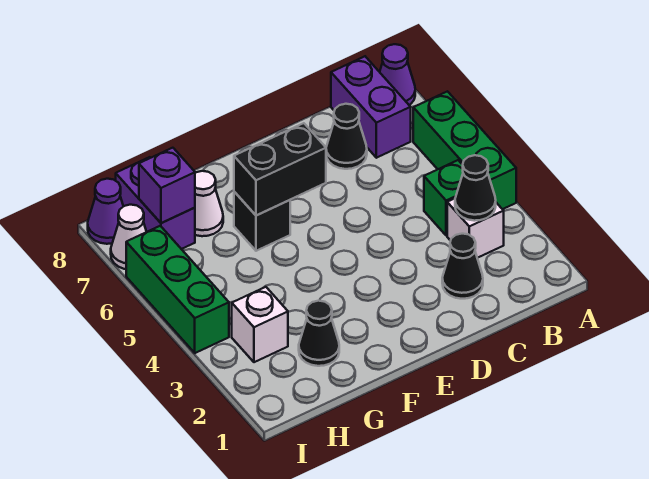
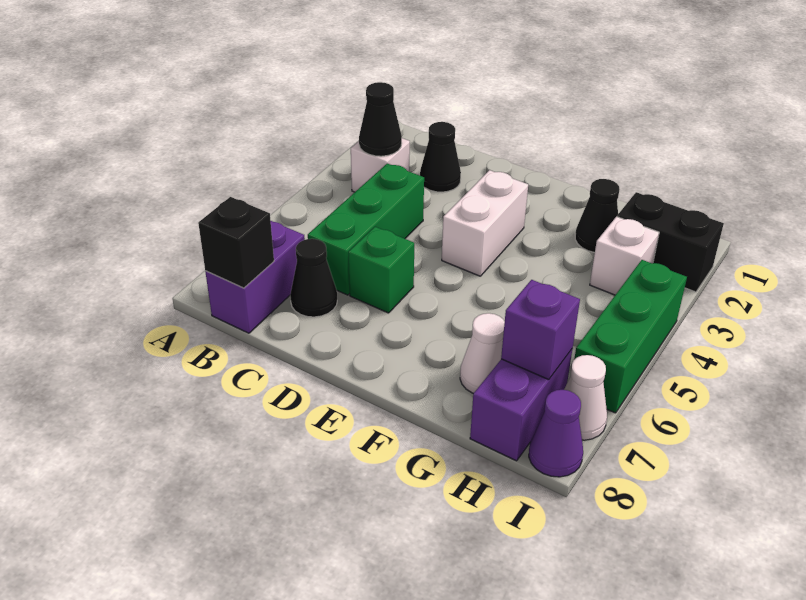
green 1x3 brick [413,91,516,209] -> green 1x3 brick moved to [308,163,424,295]
purple 1x1 cone [380,44,415,105] -> none
green 1x1 brick [424,160,463,236] -> green 1x1 brick moved to [348,227,414,313]
none -> white 1x2 brick [442,170,528,276]
black 1x2 brick [234,123,326,216] -> black 1x2 brick moved to [617,192,724,292]
black 1x1 brick [234,192,290,251] -> black 1x1 brick moved to [198,197,274,288]

